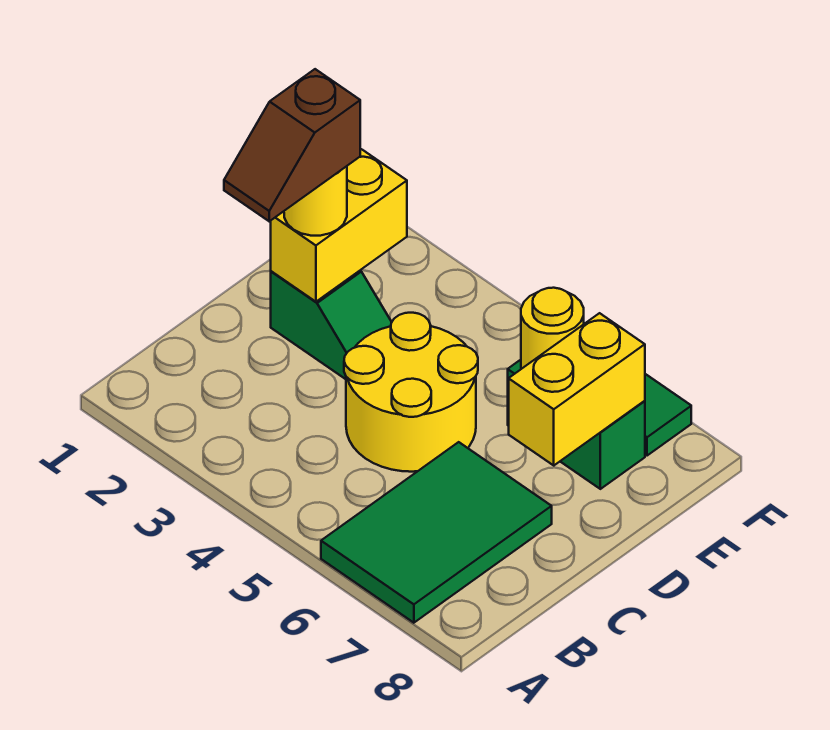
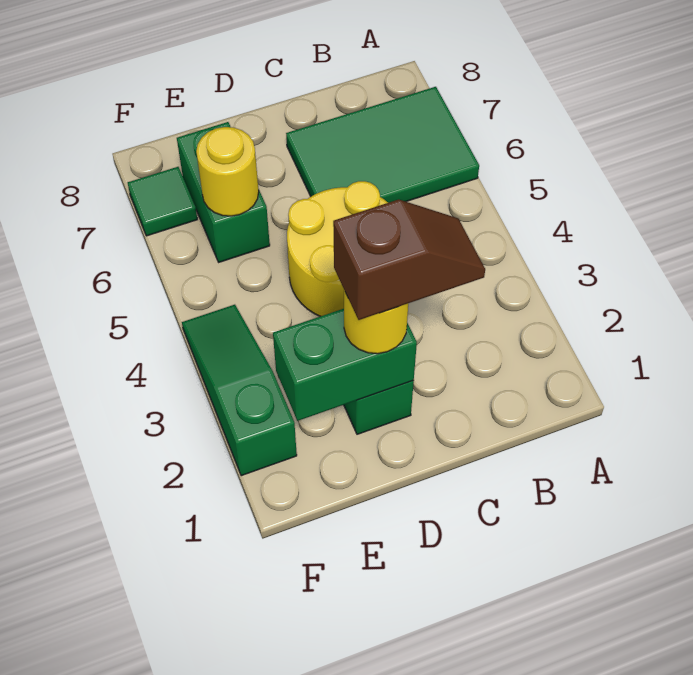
yellow 1x2 brick [271,149,407,302] -> green 1x2 brick [273,309,417,421]
yellow 1x2 brick [509,313,645,465] -> none
none -> green 1x3 slope [182,305,297,476]

